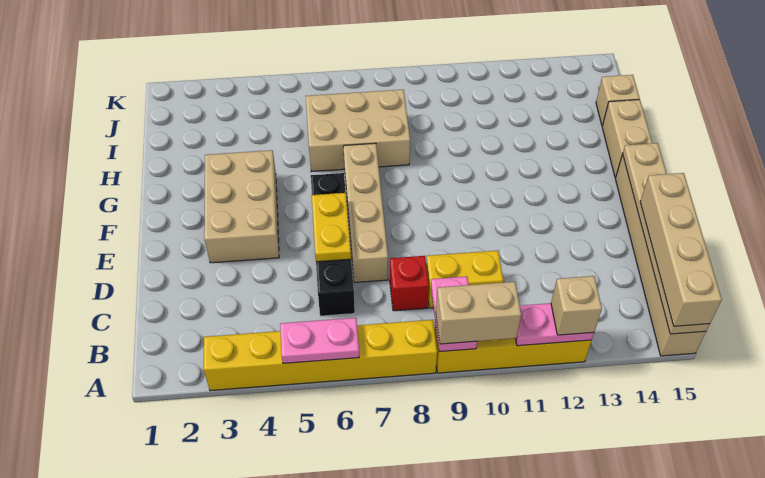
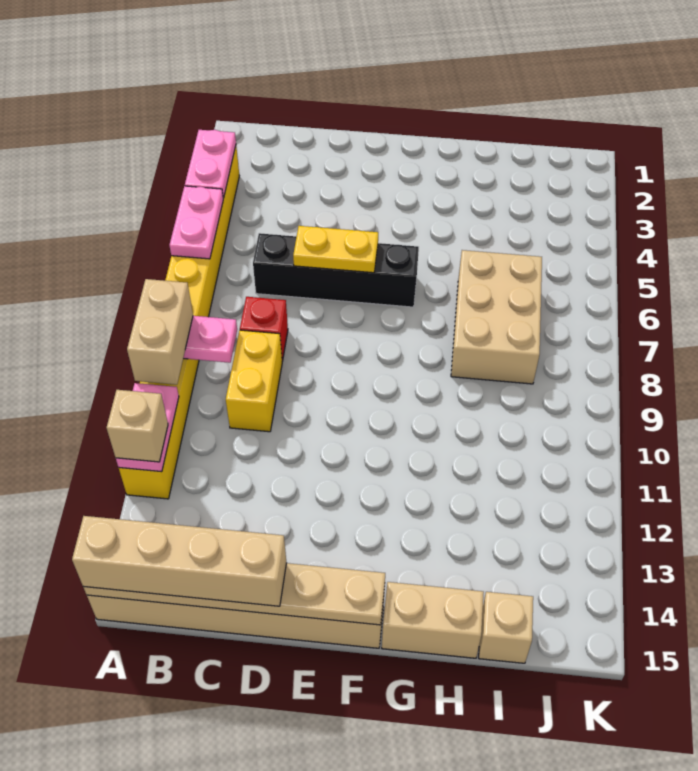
none -> pink 1x2 plate [185,130,236,198]
tan 1x4 brick [343,143,388,283] -> none
tan 2x3 brick [204,150,279,263] -> none

